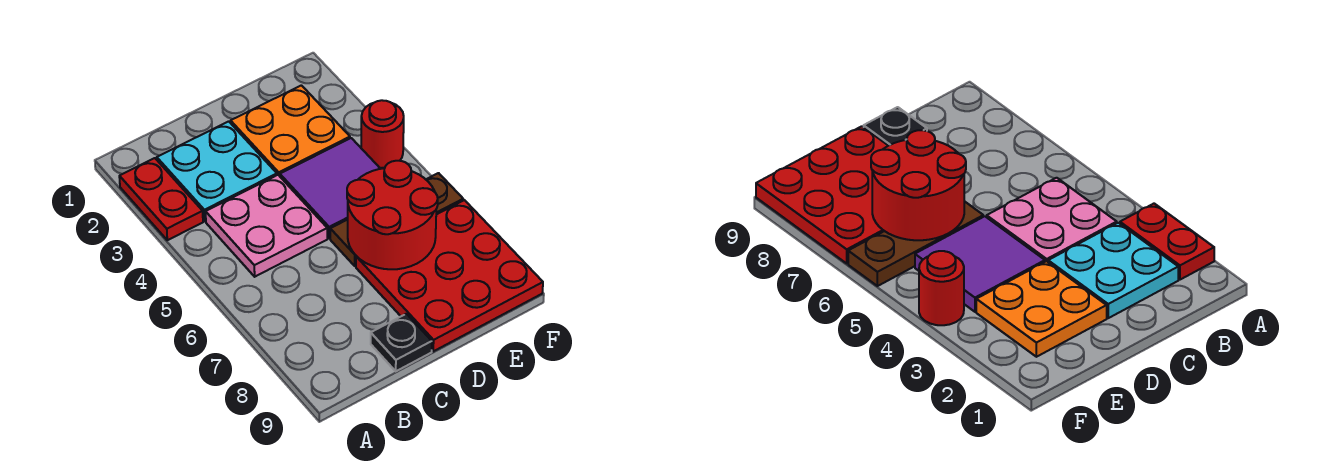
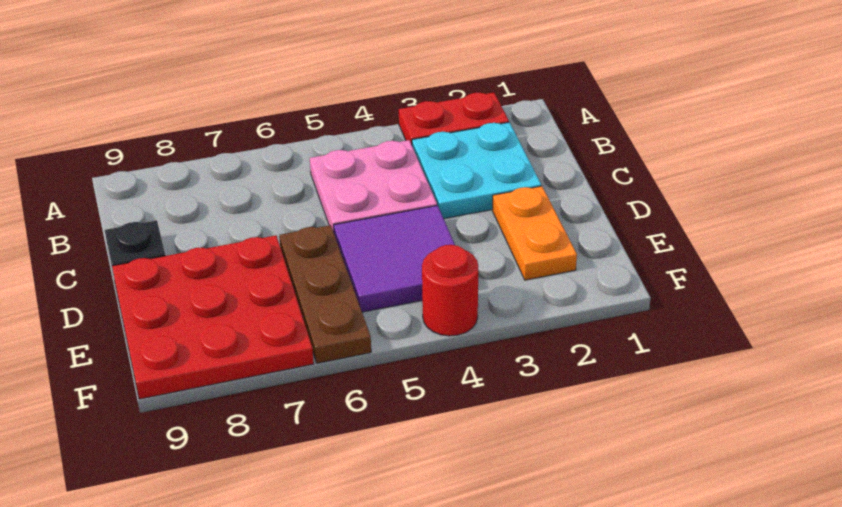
orange 2x2 plate [231,85,350,176] -> orange 1x2 plate [493,186,577,280]
red 2x2 round brick [347,161,438,269] -> none

